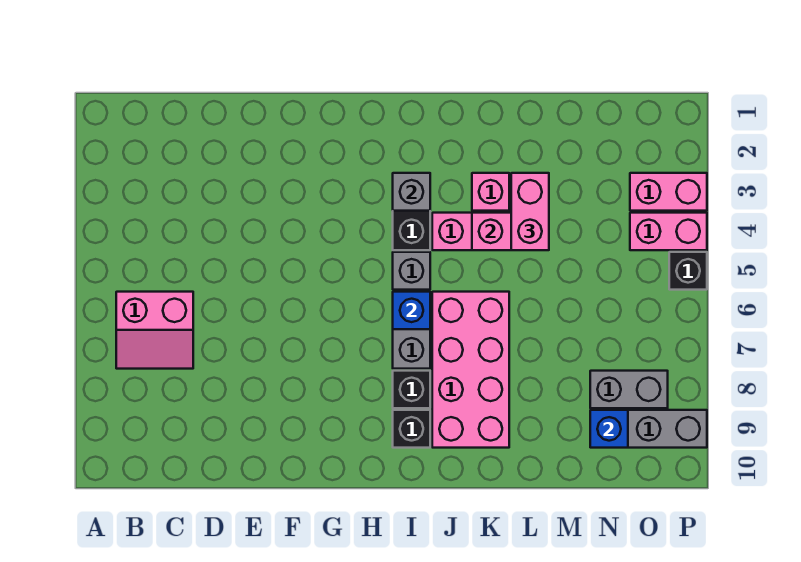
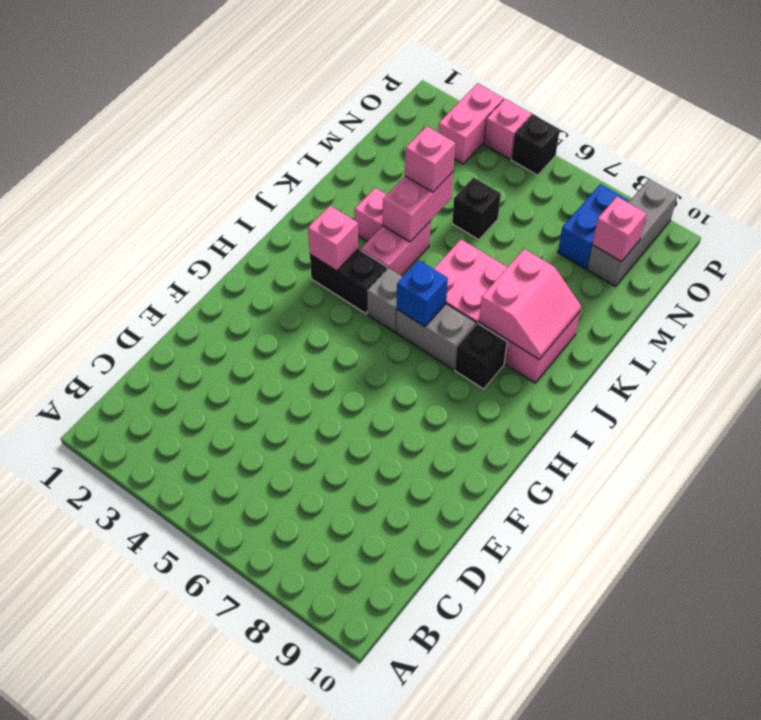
pink 2x2 slope [116,292,193,369] -> pink 2x2 slope moved to [479,249,581,360]
grey 1x1 brick [393,173,430,211] -> pink 1x1 brick [308,206,358,271]
black 1x1 brick [393,410,430,448] -> black 1x1 brick moved to [452,178,501,240]
pink 1x2 brick [511,173,549,250] -> pink 1x1 brick [405,126,455,192]
grey 1x2 brick [590,371,668,408] -> blue 1x2 brick [558,184,628,269]
blue 1x1 brick [590,410,628,448] -> pink 1x1 brick [592,197,647,262]
pink 1x2 brick [630,213,707,250] -> pink 1x1 brick [484,99,531,159]

